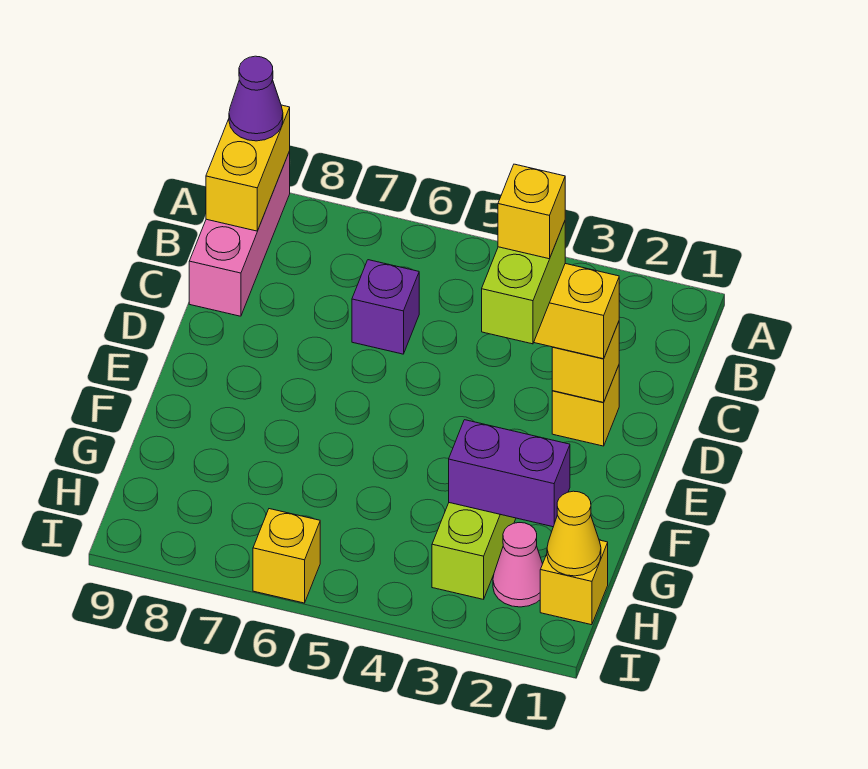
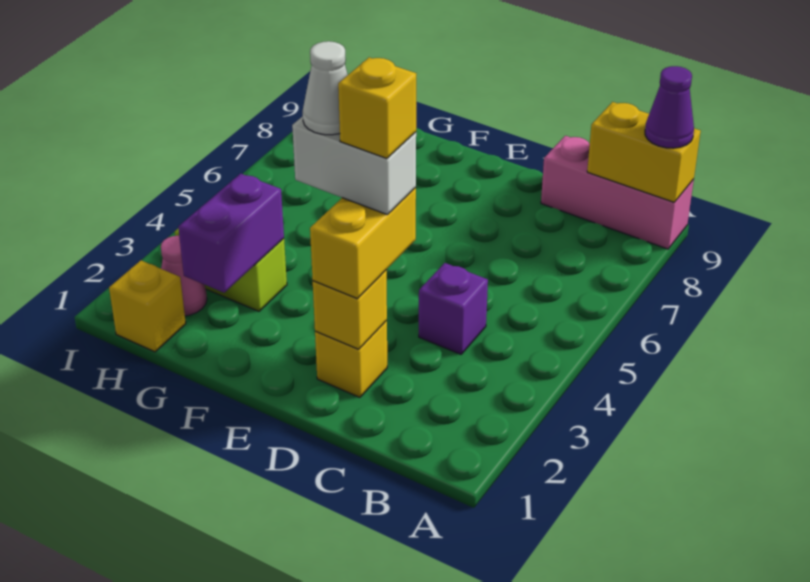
purple 1x1 brick [352,260,419,354] -> purple 1x1 brick moved to [419,263,488,354]
lime 1x2 brick [482,221,565,344] -> white 1x2 brick [292,116,416,214]
none -> white 1x1 cone [303,41,348,135]
yellow 1x1 cone [547,491,601,576] -> none
yellow 1x1 brick [253,509,320,603] -> none

